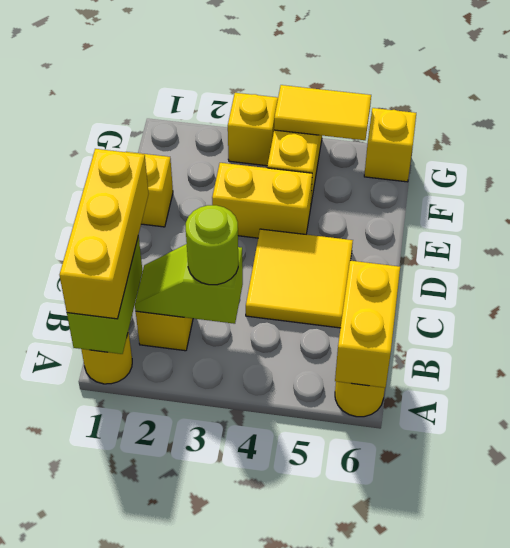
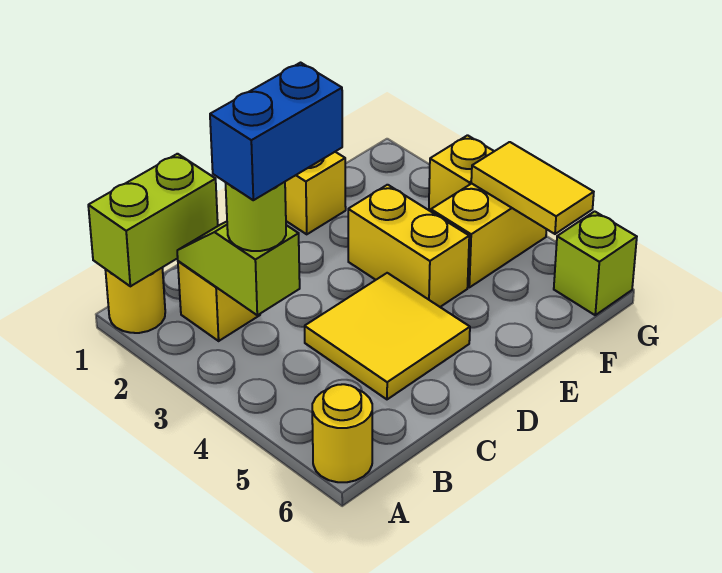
yellow 1x3 brick [59,149,149,319] -> none
yellow 1x2 brick [335,261,400,388] -> none
none -> blue 1x2 brick [210,63,342,200]
yellow 1x1 brick [364,108,416,182] -> lime 1x1 brick [554,211,637,315]

